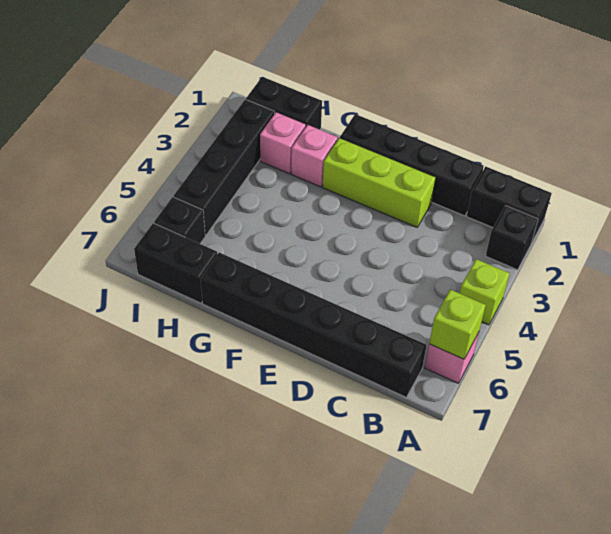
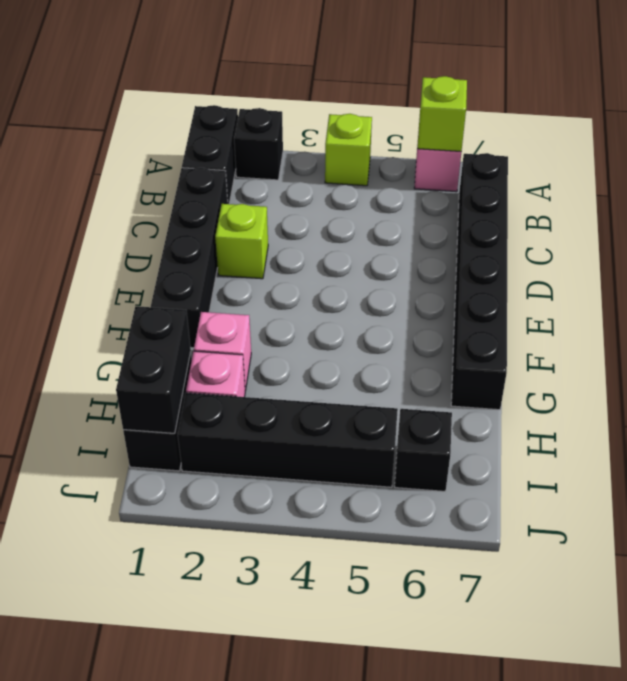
lime 1x3 brick [322,138,436,227] -> lime 1x1 brick [215,204,268,279]
black 1x2 brick [134,223,217,303] -> black 1x2 brick moved to [116,306,191,433]

